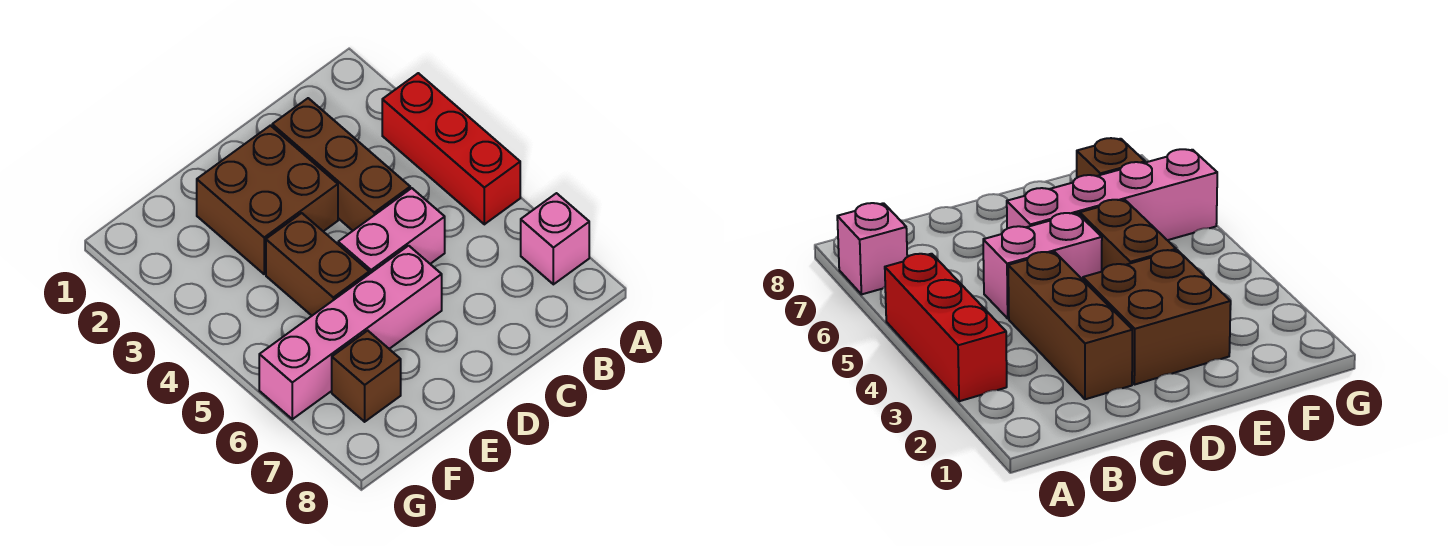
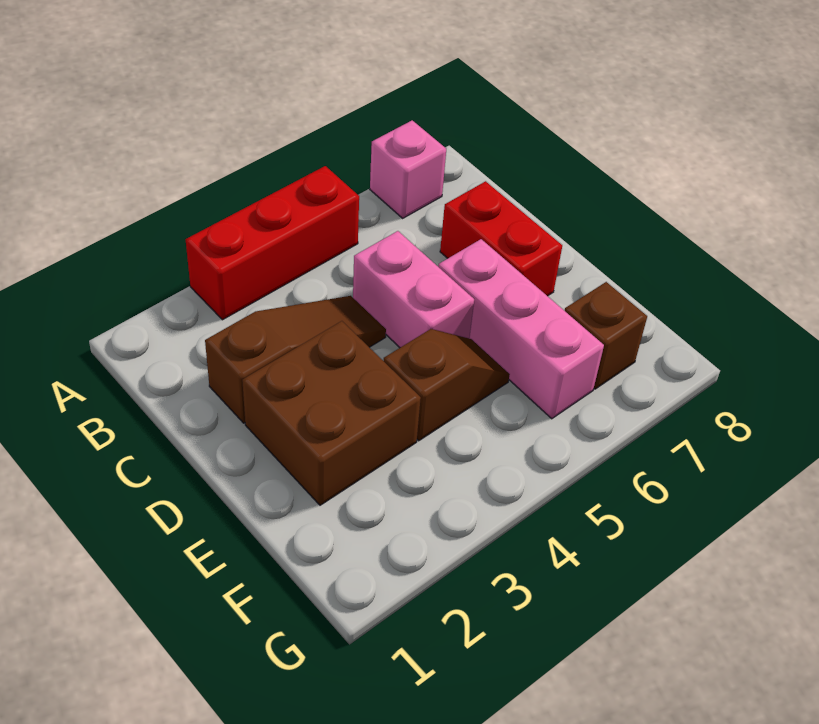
brown 1x3 brick [272,98,410,231] -> brown 1x3 slope [205,296,386,423]
none -> red 1x2 brick [440,181,562,296]
pink 1x4 brick [259,246,442,419] -> pink 1x3 brick [438,239,604,419]
brown 1x2 brick [266,213,369,316] -> brown 1x2 slope [384,329,510,441]

